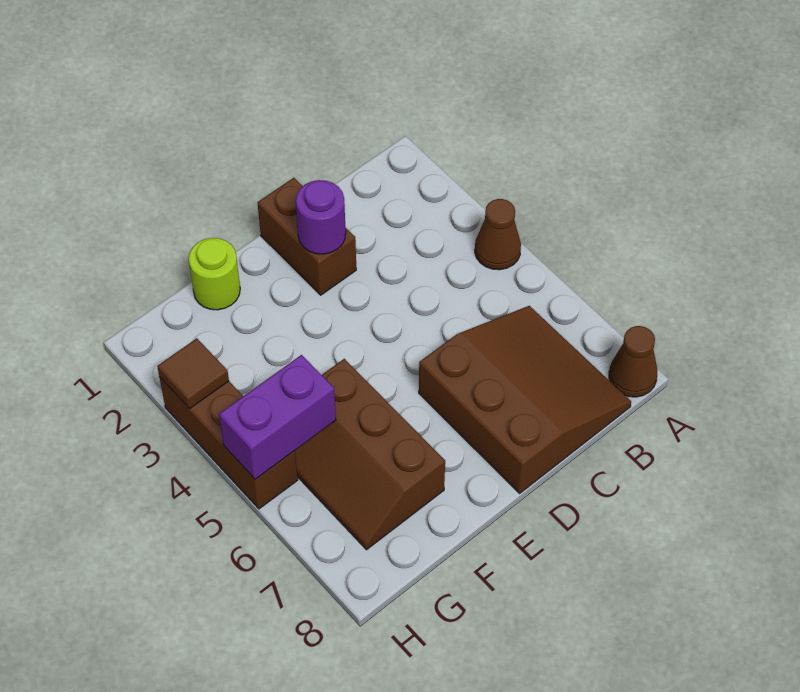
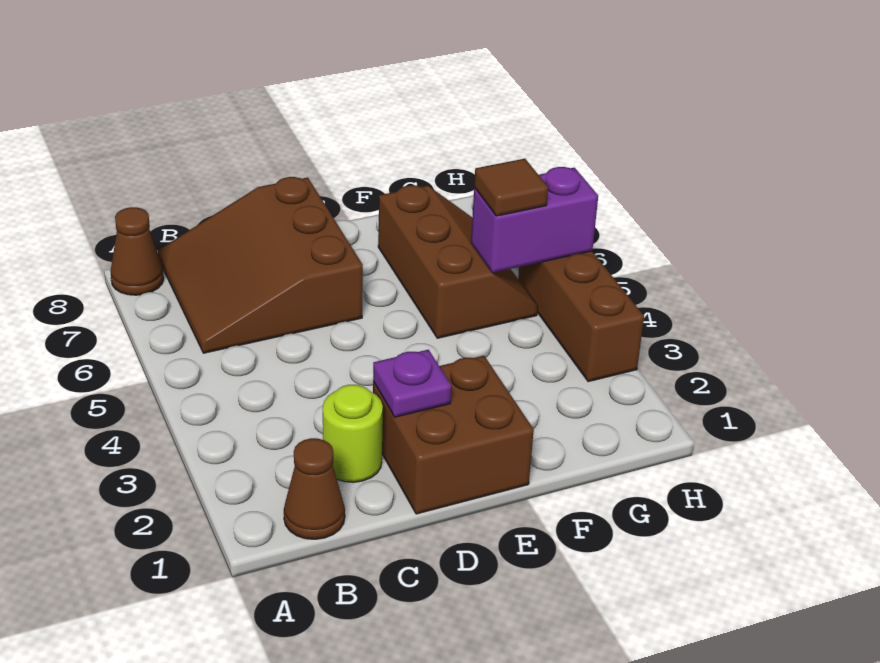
brown 1x1 cone [475,199,521,270] -> brown 1x1 cone moved to [284,438,345,539]
brown 1x2 brick [257,178,356,295] -> brown 2x2 brick [373,356,534,514]
purple 1x1 round brick [296,180,346,254] -> purple 1x1 plate [373,350,451,417]
lime 1x1 round brick [189,238,240,310] -> lime 1x1 round brick moved to [323,385,383,482]
brown 1x1 tile [157,338,229,409] -> brown 1x1 tile moved to [474,159,548,216]

